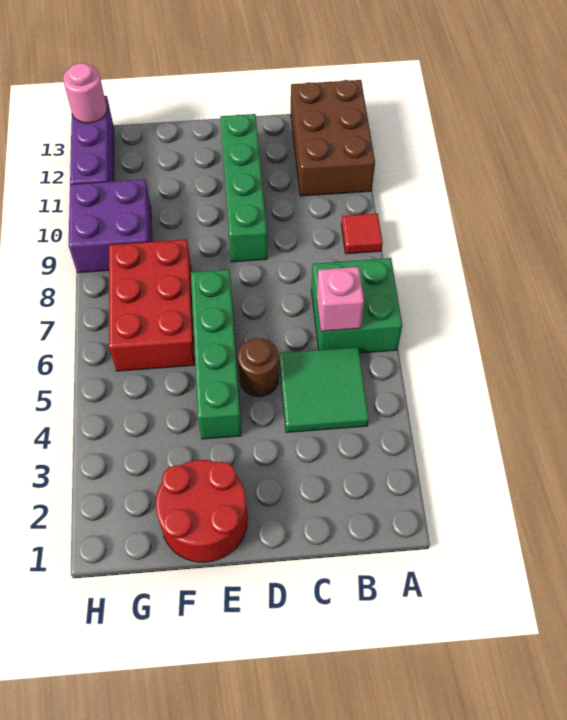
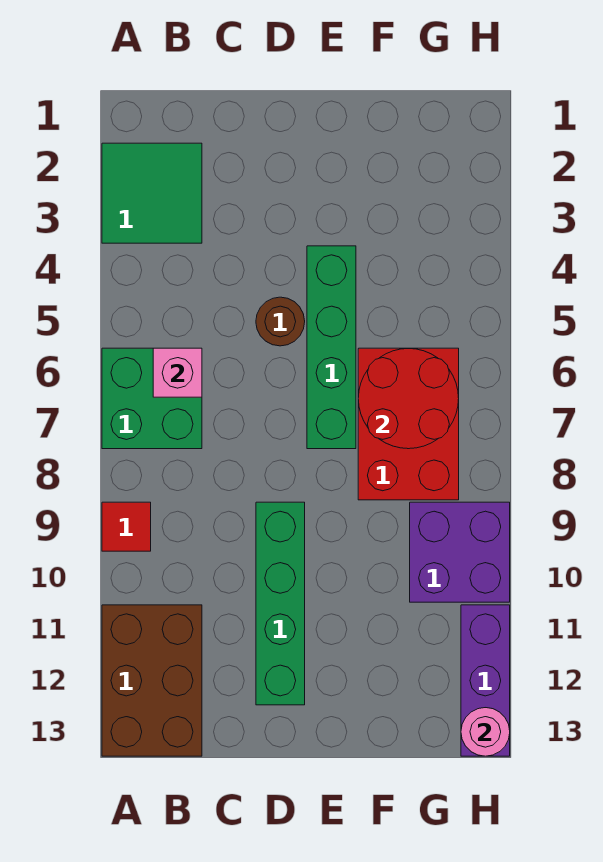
green 2x2 tile [279,347,369,432] -> green 2x2 tile moved to [102,143,202,243]
red 2x2 round brick [155,460,248,562] -> red 2x2 round brick moved to [358,348,459,449]

